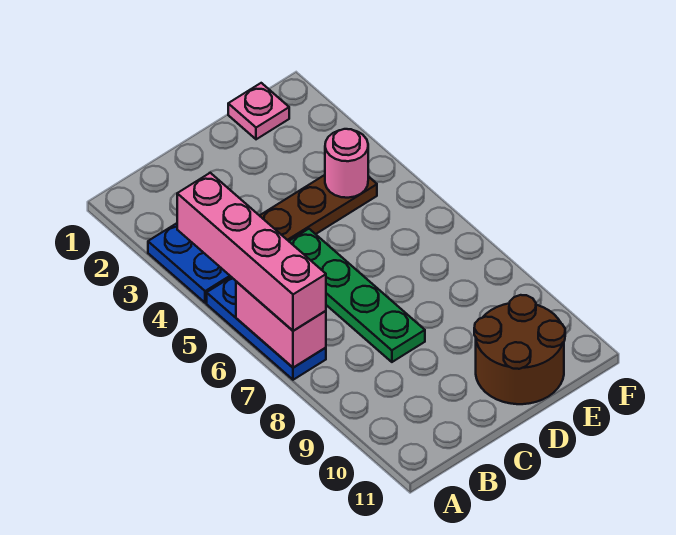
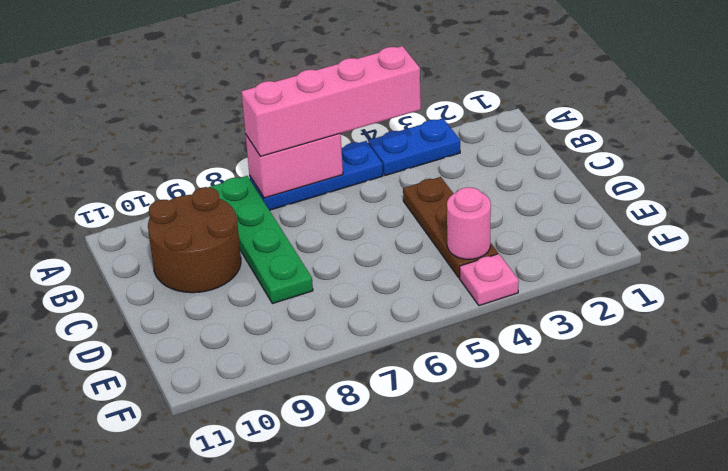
green 1x4 plate [289,229,425,362] -> green 1x4 plate turned to [210,176,313,304]
brown 2x2 round brick [474,295,565,404] -> brown 2x2 round brick moved to [148,187,241,293]
pink 1x1 plate [228,83,289,139] -> pink 1x1 plate moved to [460,254,519,306]

